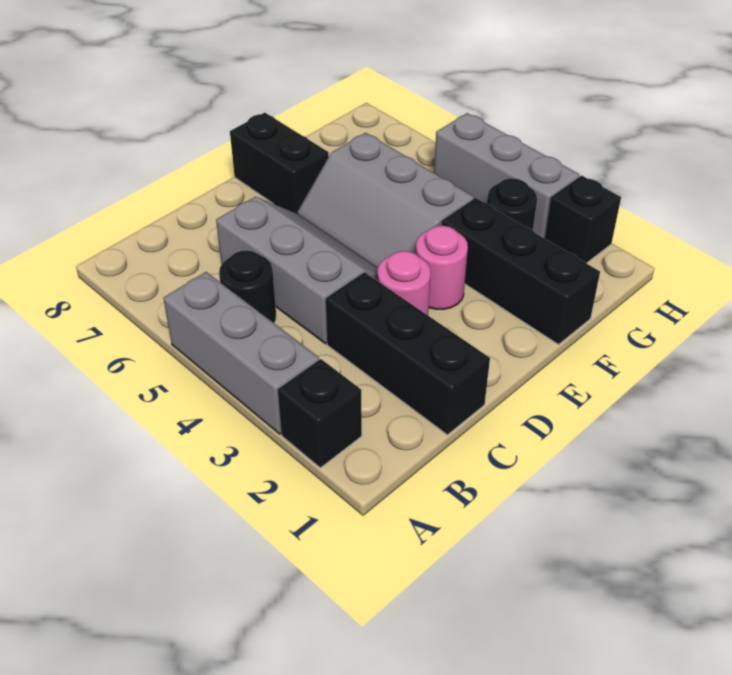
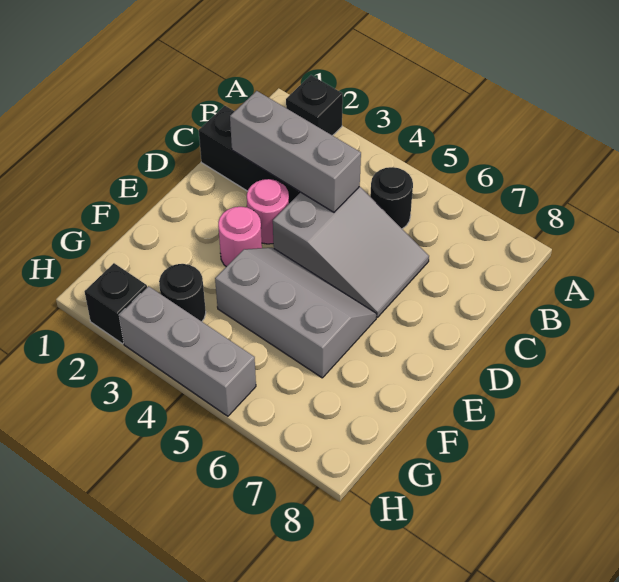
grey 1x3 brick [164,272,319,434] -> grey 1x3 brick moved to [230,91,361,212]
grey 2x3 slope [216,197,378,344] -> grey 2x3 slope turned to [273,187,429,318]
black 1x2 brick [230,112,329,214] -> none
black 1x3 brick [442,198,600,344] -> none

